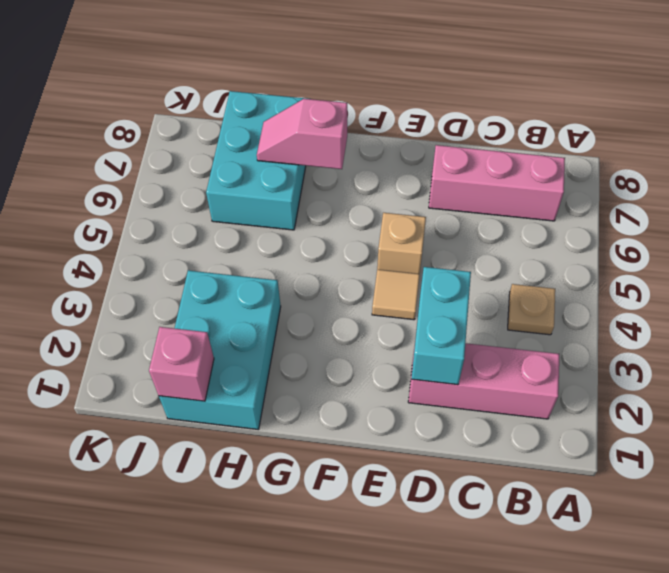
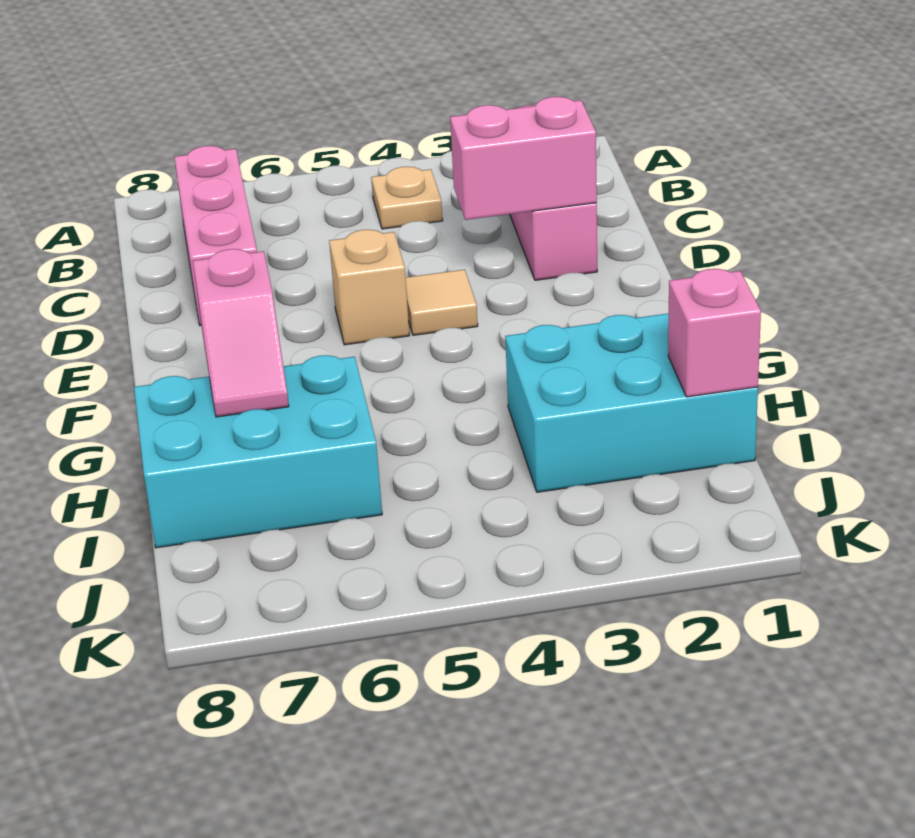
cyan 1x2 brick [411,267,471,385] -> pink 1x2 brick [450,97,597,220]

